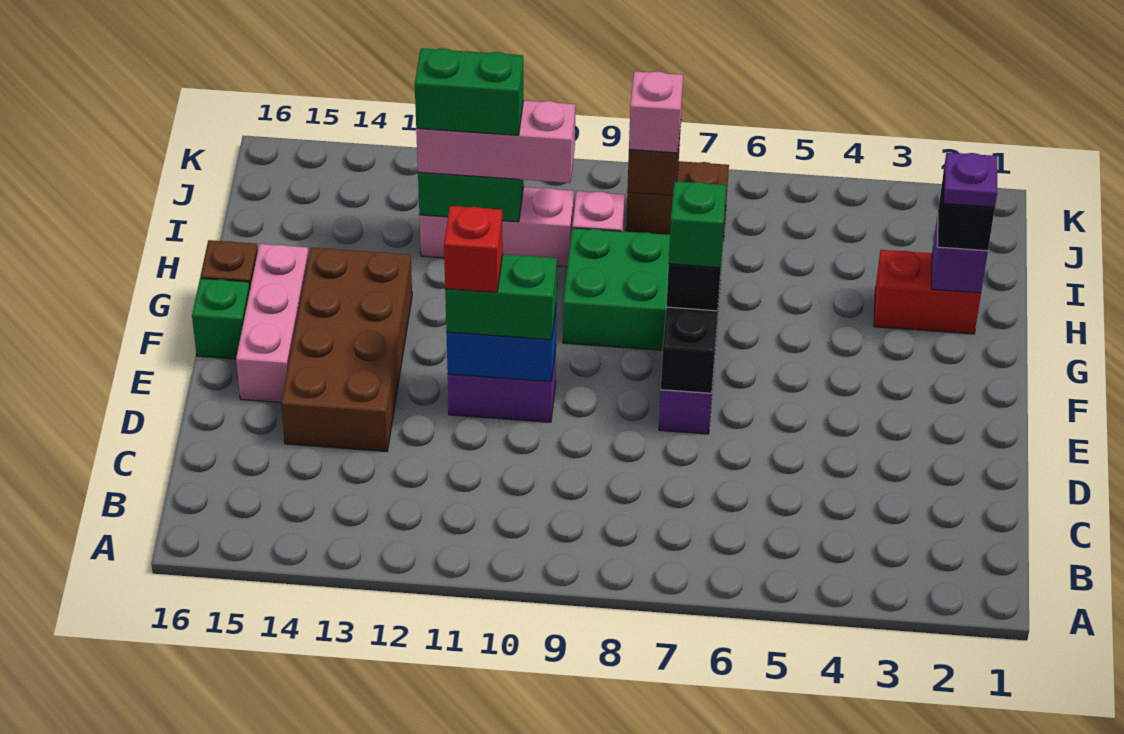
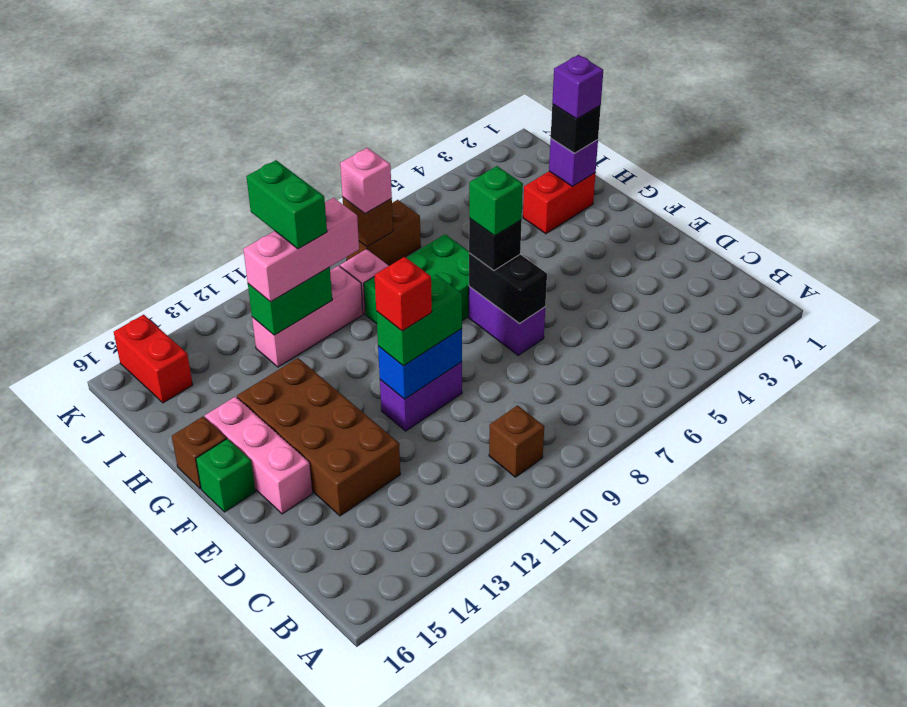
none -> brown 1x1 brick [489,405,544,477]
purple 1x1 plate [944,153,997,207] -> purple 1x1 brick [552,55,603,119]
green 1x2 brick [415,48,523,135] -> green 1x2 brick turned to [246,160,327,249]
none -> red 1x2 brick [114,315,193,403]

